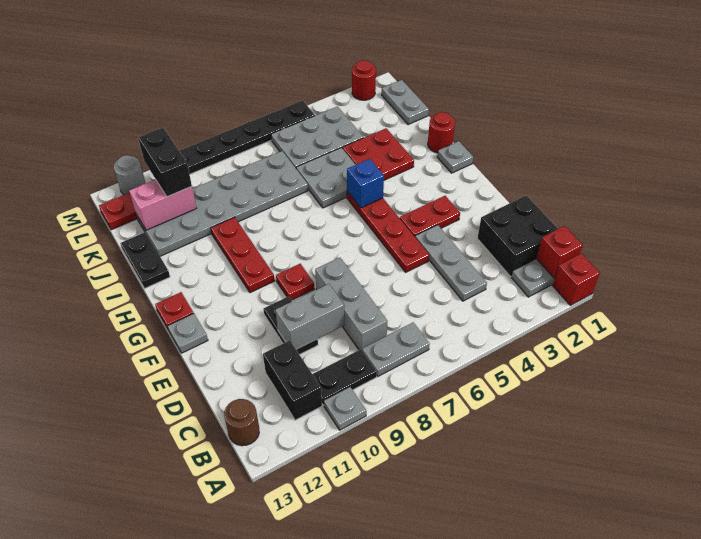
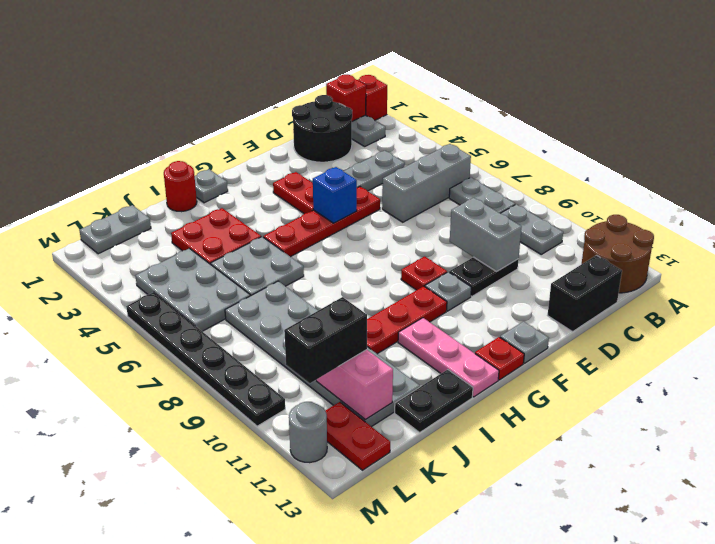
grey 1x1 plate [324,387,366,430] -> grey 1x1 plate moved to [425,272,471,311]
black 1x2 plate [313,349,377,405] -> grey 1x2 plate [500,204,563,254]
black 1x2 brick [263,340,322,420] -> black 1x2 brick moved to [547,255,622,332]
brown 1x1 round brick [224,399,259,446] -> brown 2x2 round brick [582,215,654,293]
black 2x2 brick [477,195,558,276] -> black 2x2 round brick [292,95,352,162]
grey 1x3 brick [315,258,387,350] -> grey 1x3 brick moved to [382,144,471,222]
blue 1x1 brick [347,159,384,208] -> blue 1x1 brick moved to [313,167,357,223]
none -> pink 1x3 plate [398,318,499,397]
red 1x1 round brick [352,60,376,100] -> none

